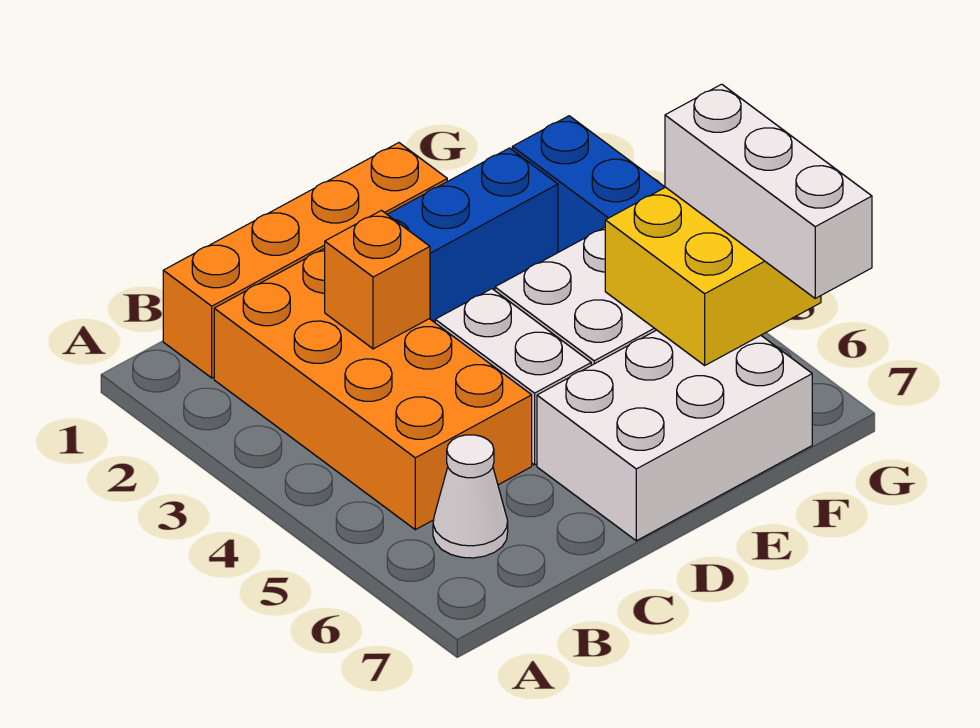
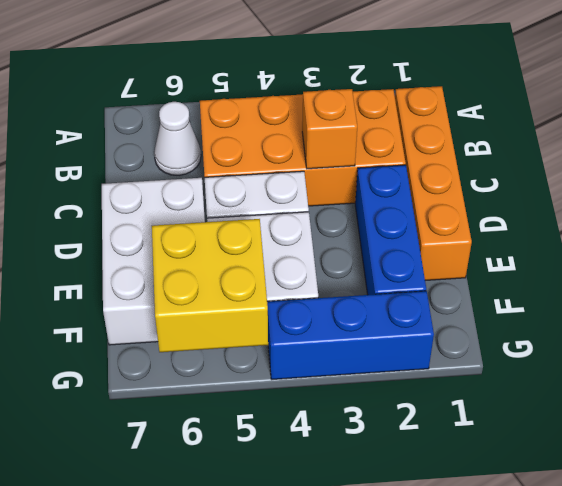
white 1x3 brick [665,84,872,298] -> none

